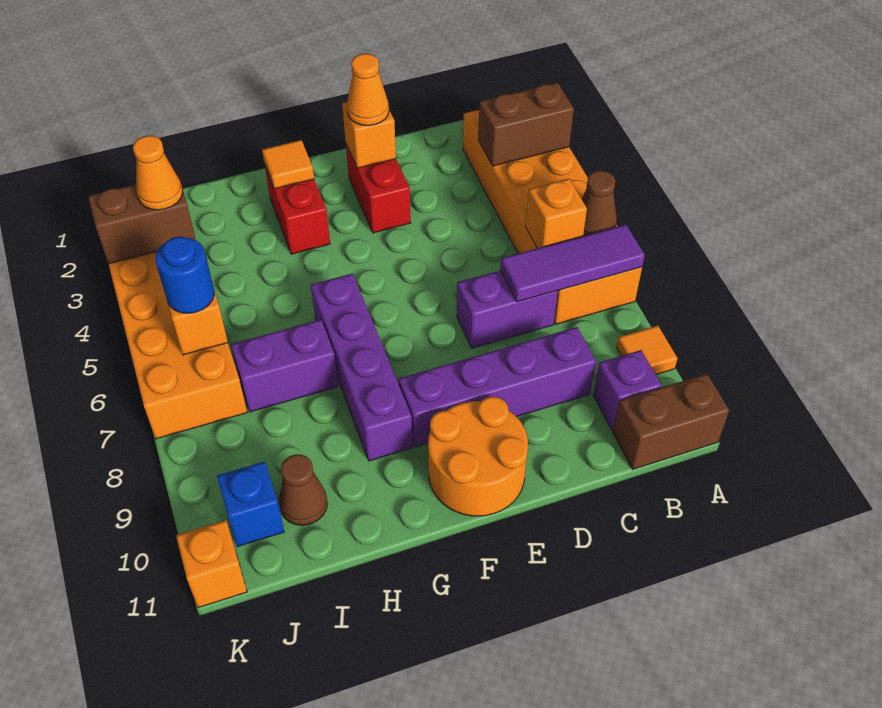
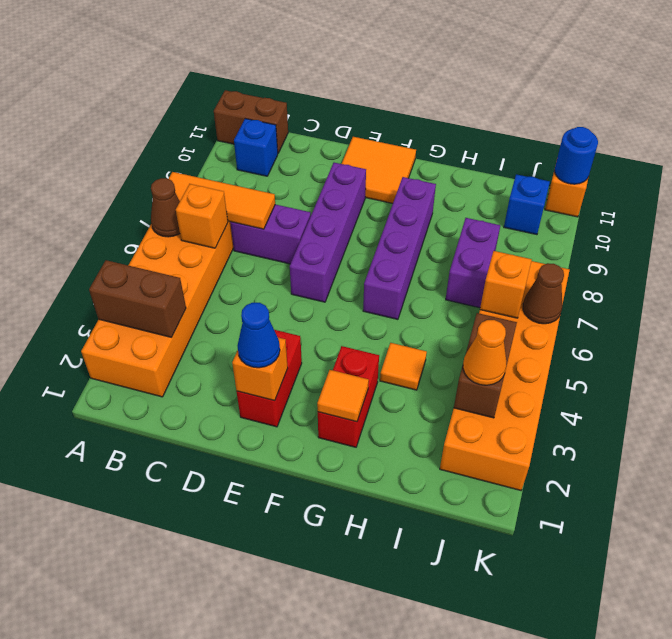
purple 1x3 tile [500,224,645,302] -> orange 1x3 tile [169,172,275,229]
orange 1x1 tile [616,325,677,375] -> orange 1x1 tile moved to [380,343,427,390]
purple 1x1 brick [593,350,662,431] -> blue 1x1 brick [234,119,278,176]
purple 1x4 brick [399,327,596,447] -> purple 1x4 brick turned to [290,163,366,302]
orange 1x1 cone [347,54,389,126] -> blue 1x1 cone [237,303,280,368]
orange 2x2 round brick [428,397,528,516] -> orange 2x2 tile [342,137,416,203]
purple 1x2 brick [231,320,338,412] -> purple 1x2 brick turned to [446,218,500,308]
brown 1x1 cone [279,454,328,525] -> brown 1x1 cone moved to [523,263,564,324]
brown 1x2 brick [88,174,196,264] -> brown 1x2 brick turned to [454,313,517,418]
blue 1x1 round brick [155,237,214,313] -> blue 1x1 round brick moved to [555,127,598,184]

